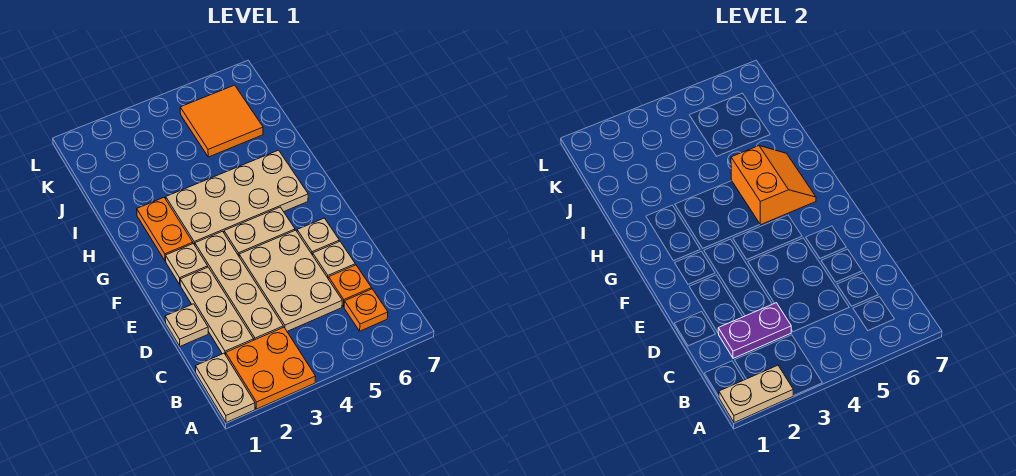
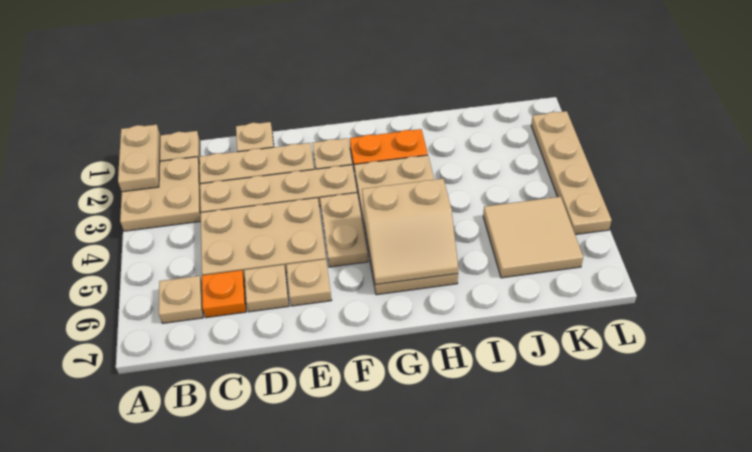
orange 2x2 plate [226,327,316,409] -> tan 2x2 plate [120,157,201,231]
orange 1x1 plate [344,289,388,331] -> tan 1x1 plate [159,276,203,323]
purple 1x2 plate [718,303,791,358] -> none
orange 2x2 slope [731,146,816,225] -> tan 2x2 slope [362,179,458,285]
orange 2x2 tile [180,85,263,157] -> tan 2x2 tile [483,197,583,278]
none -> tan 1x4 plate [531,111,612,235]

